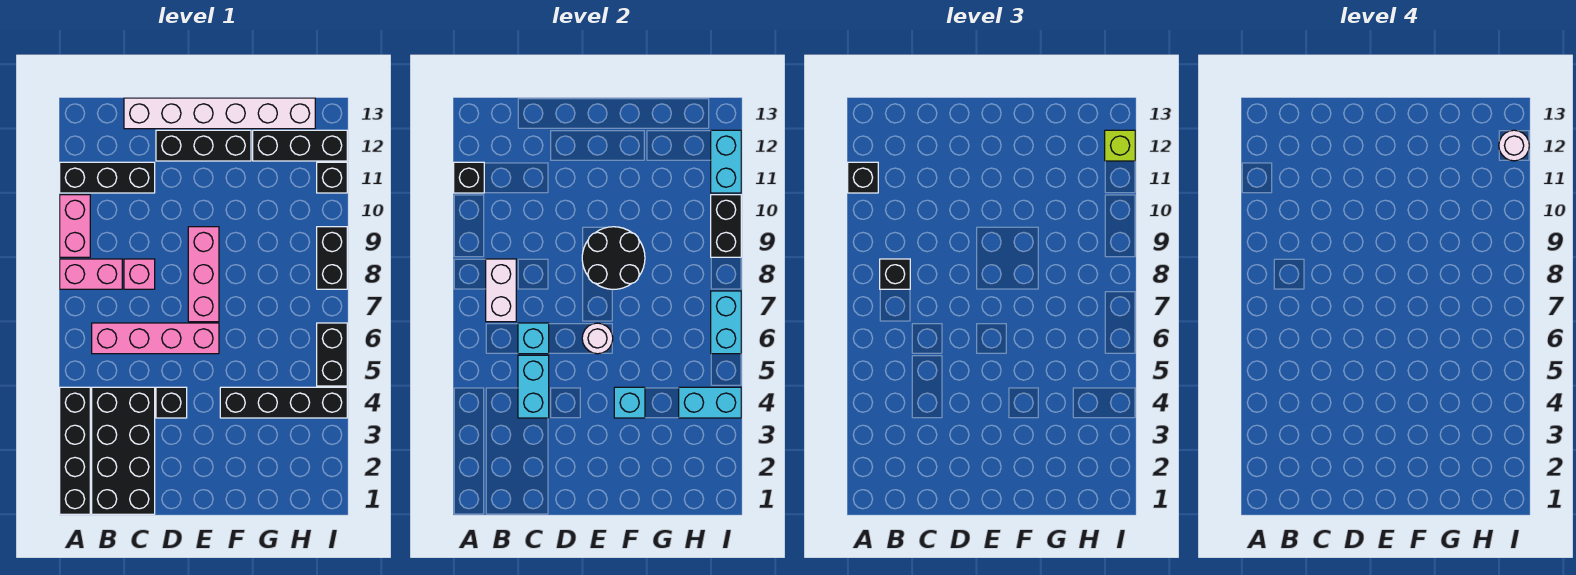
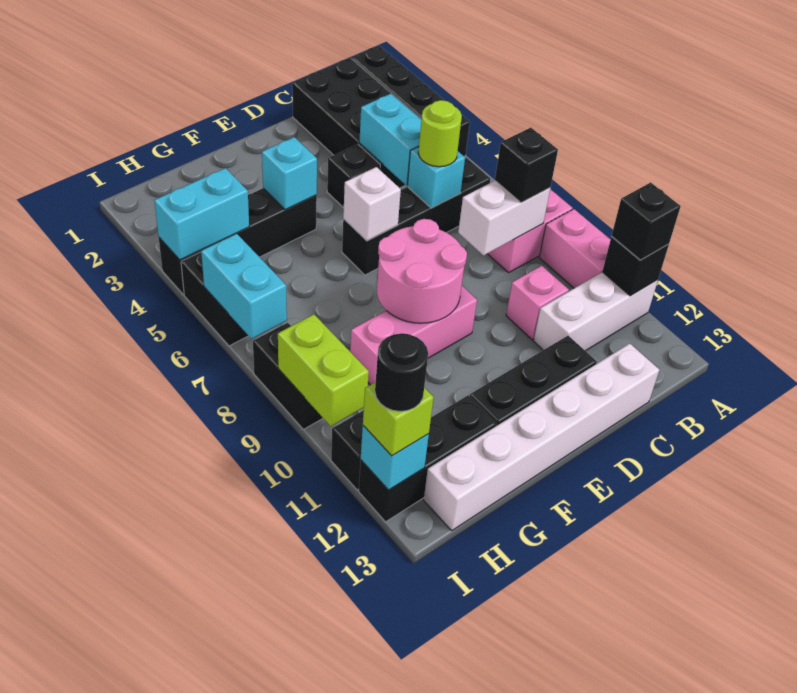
black 1x3 brick [60,162,155,193] -> white 1x3 brick [534,272,658,351]
pink 1x4 brick [92,323,219,354] -> black 1x4 brick [342,158,490,275]
white 1x2 brick [486,259,516,322] -> white 1x2 brick turned to [458,181,550,255]
none -> lime 1x1 round brick [418,100,462,167]
pink 1x1 brick [124,259,155,289] -> pink 1x1 brick moved to [506,266,569,340]
white 1x1 round brick [582,323,613,354] -> white 1x1 brick [343,167,401,241]
pink 1x3 brick [188,227,219,322] -> pink 1x3 brick turned to [350,286,477,385]
black 2x2 round brick [582,227,645,289] -> pink 2x2 round brick [377,219,467,323]
black 1x2 brick [711,195,741,257] -> lime 1x2 brick [278,314,369,426]
cyan 1x2 brick [711,130,741,193] -> cyan 1x1 brick [361,426,429,490]
white 1x1 round brick [1499,130,1529,161] -> black 1x1 round brick [375,333,428,411]

